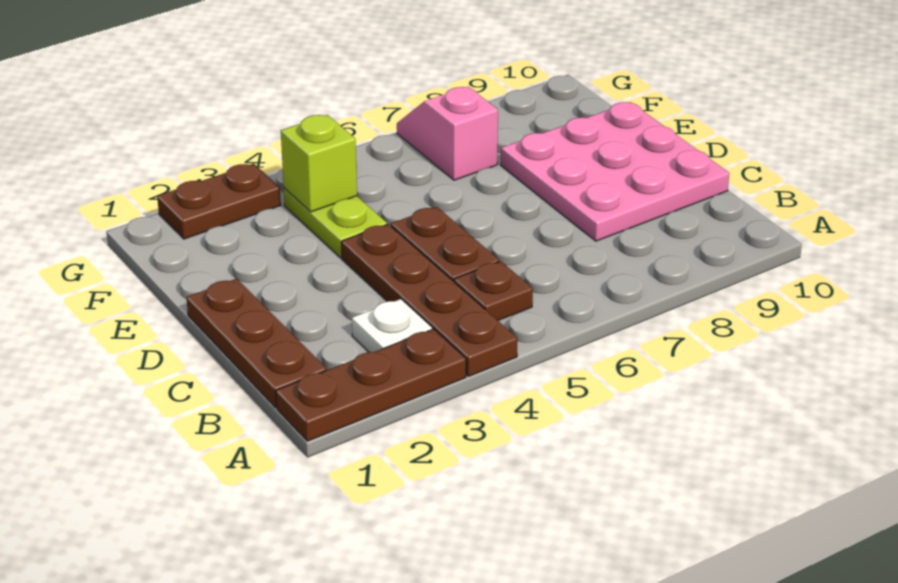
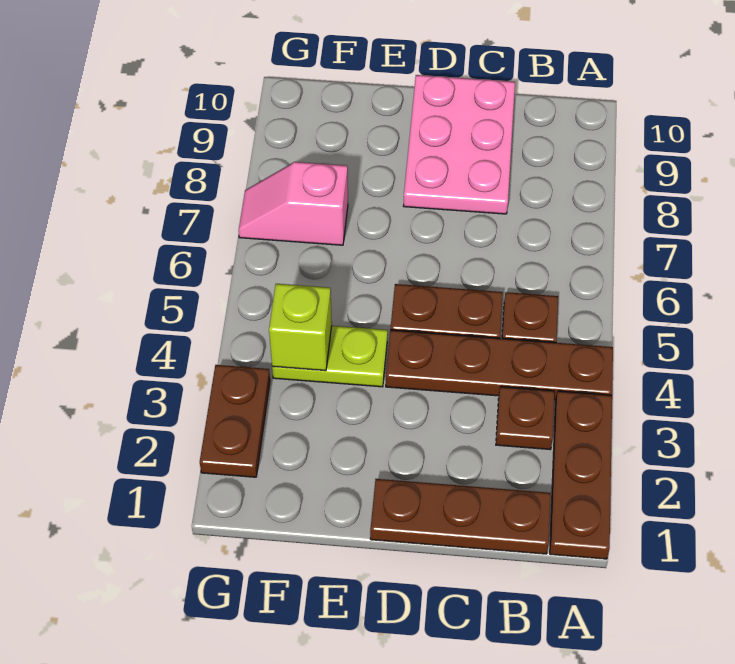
white 1x1 plate [352,299,432,352] -> brown 1x1 plate [496,387,555,450]
pink 3x3 plate [501,102,729,241] -> pink 2x3 plate [404,75,515,214]

